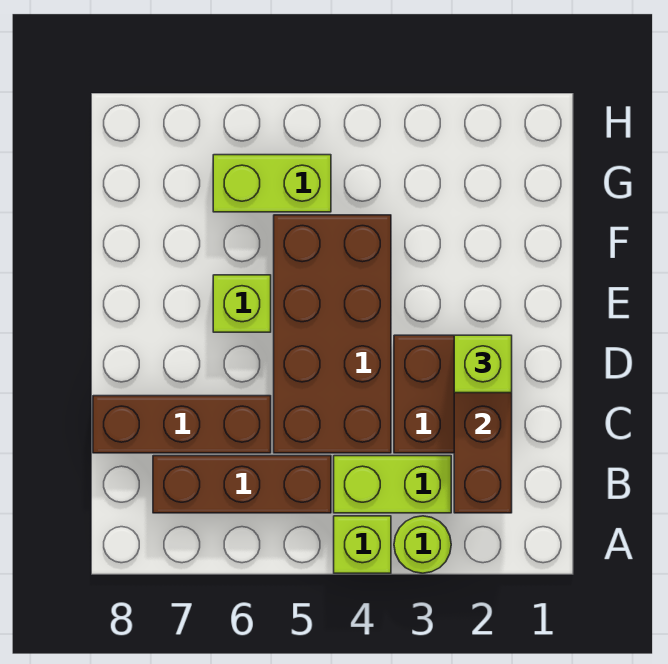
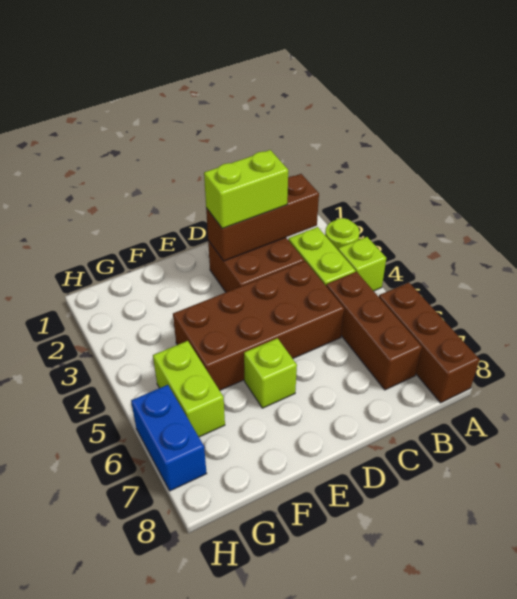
brown 1x3 brick [93,396,271,453] -> brown 1x3 brick moved to [379,283,480,403]
lime 1x1 brick [454,335,512,393] -> lime 1x2 brick [204,150,288,229]
none -> blue 1x2 brick [131,385,207,491]

